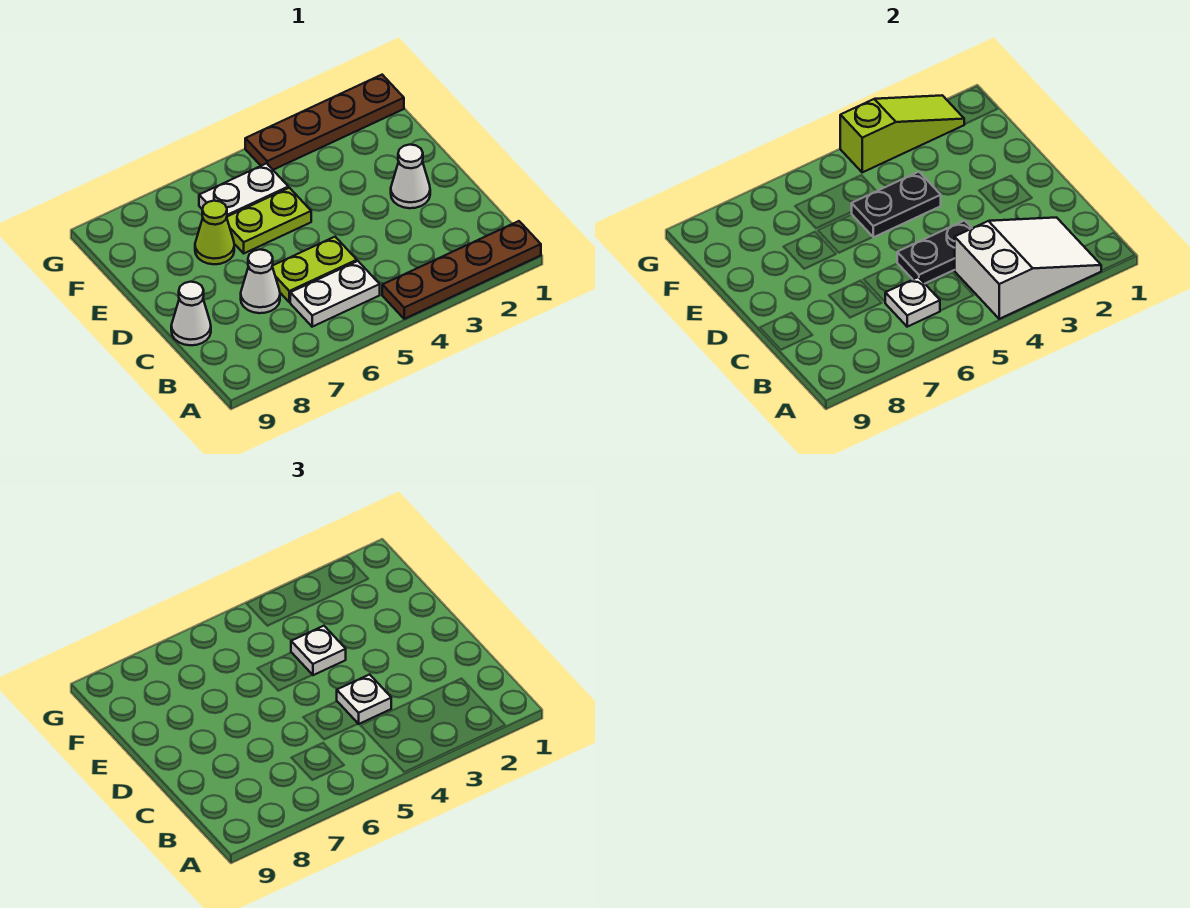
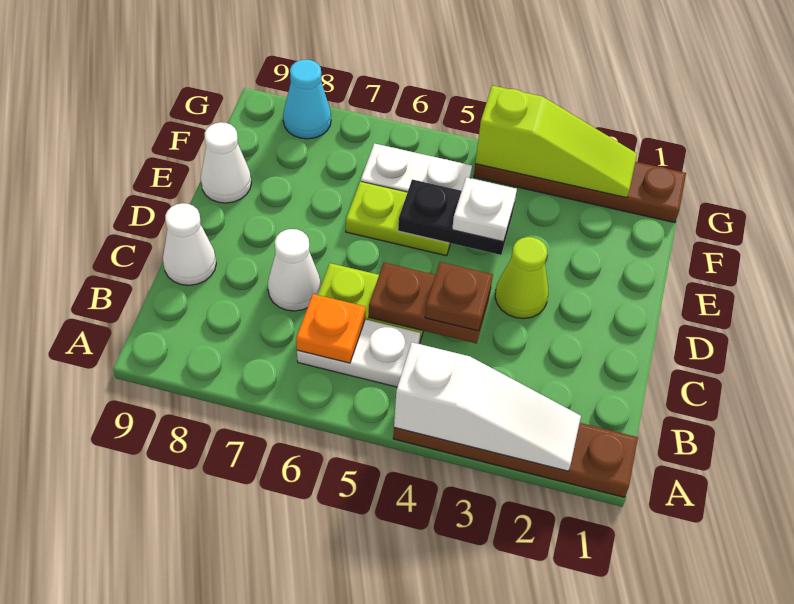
white 2x3 slope [955,218,1101,319] -> white 1x3 slope [394,342,581,471]
white 1x1 plate [885,277,940,327] -> orange 1x1 plate [296,294,365,363]
black 1x2 plate [897,220,972,284] -> brown 1x2 plate [369,263,491,344]
white 1x1 plate [337,674,391,724] -> brown 1x1 plate [425,262,493,331]
white 1x1 cone [391,145,430,208] -> white 1x1 cone moved to [201,122,251,203]
lime 1x1 cone [195,201,234,264] -> lime 1x1 cone moved to [495,237,548,319]
none -> cyan 1x1 cone [283,60,331,139]

